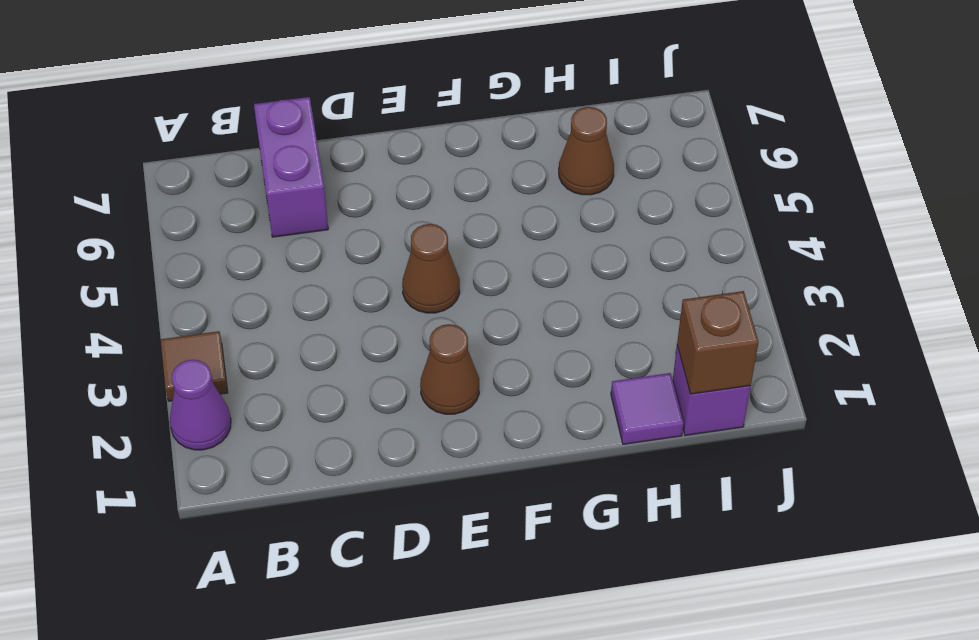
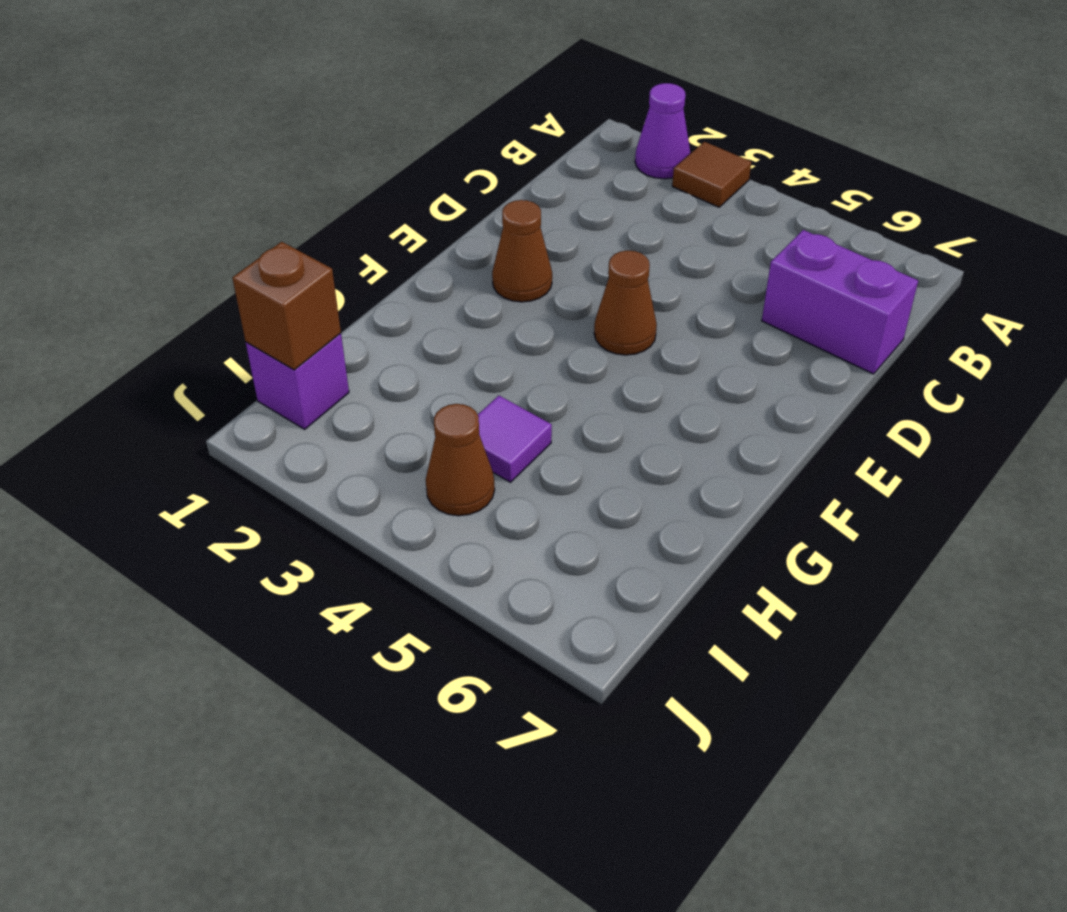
purple 1x1 tile [611,373,684,444] -> purple 1x1 tile moved to [478,396,552,482]
brown 1x1 cone [559,107,614,195] -> brown 1x1 cone moved to [426,404,495,516]

